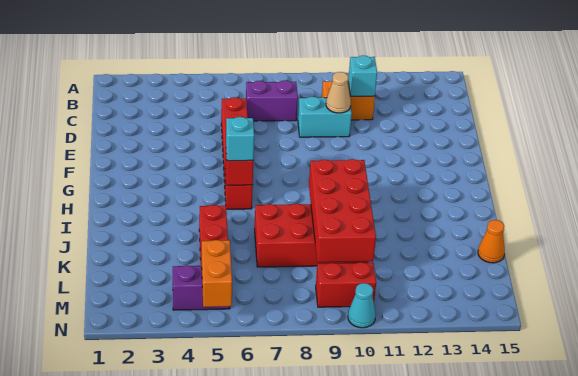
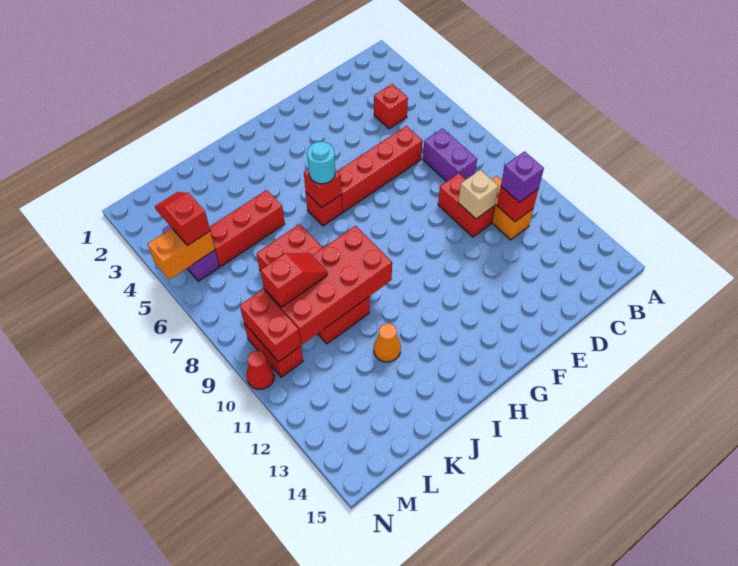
none -> red 1x1 brick [374,84,408,129]
cyan 1x1 brick [348,55,377,96] -> red 1x1 brick [497,187,538,222]
none -> purple 1x1 brick [501,152,544,203]
cyan 1x2 brick [298,97,352,137] -> red 1x2 brick [438,173,495,237]
tan 1x1 cone [326,72,351,113] -> tan 1x1 brick [458,170,499,219]
cyan 1x1 brick [226,117,254,161] -> cyan 1x1 round brick [307,142,335,184]
none -> red 1x2 slope [261,253,328,307]
orange 1x1 cone [478,220,505,263] -> orange 1x1 cone moved to [374,323,401,362]
none -> red 1x2 slope [155,192,210,246]
none -> red 1x2 brick [240,290,301,362]
cyan 1x1 cone [348,283,376,328] -> red 1x1 cone [246,351,275,389]

